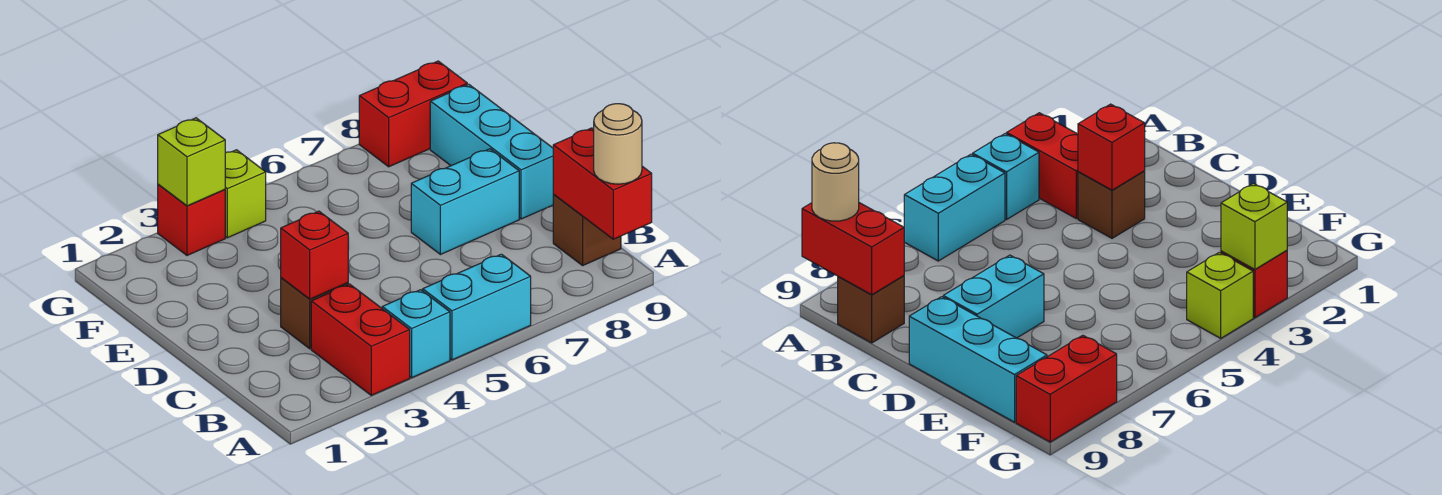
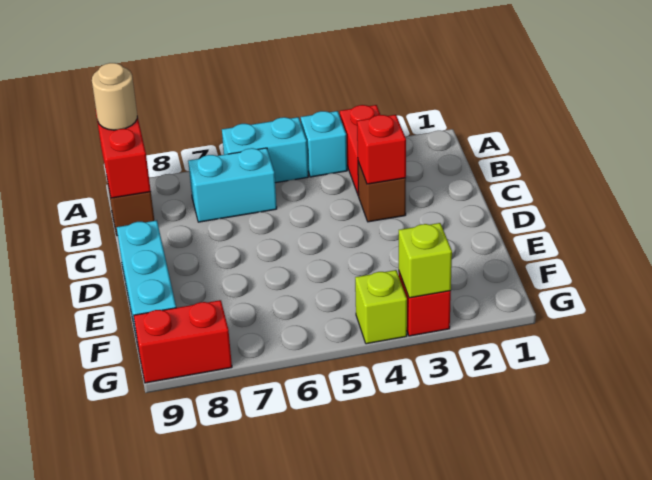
cyan 1x2 brick [411,149,519,255] -> cyan 1x2 brick moved to [188,148,277,222]

